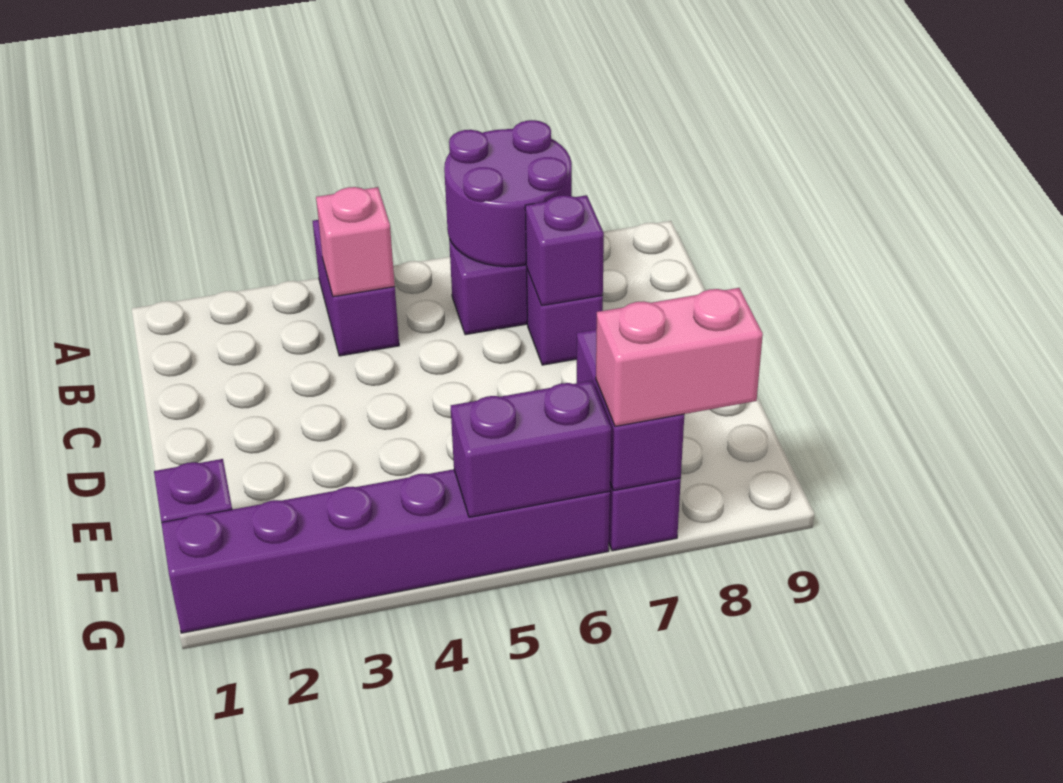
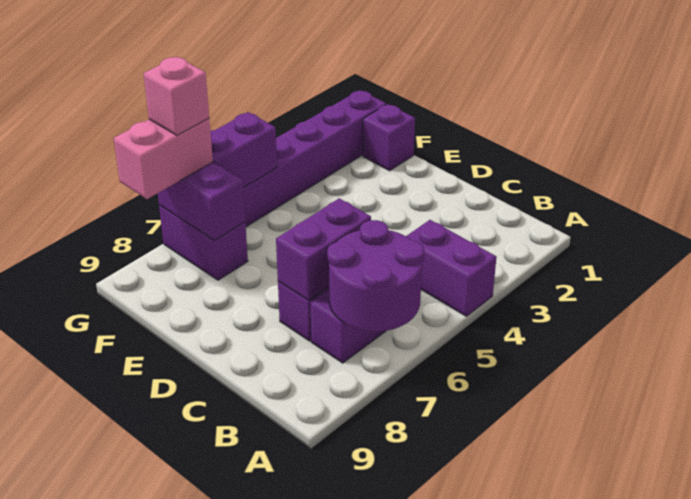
pink 1x1 brick [316,187,395,297] -> pink 1x1 brick moved to [144,57,209,135]
purple 1x1 brick [525,195,604,306] -> purple 1x2 brick [276,198,371,300]

